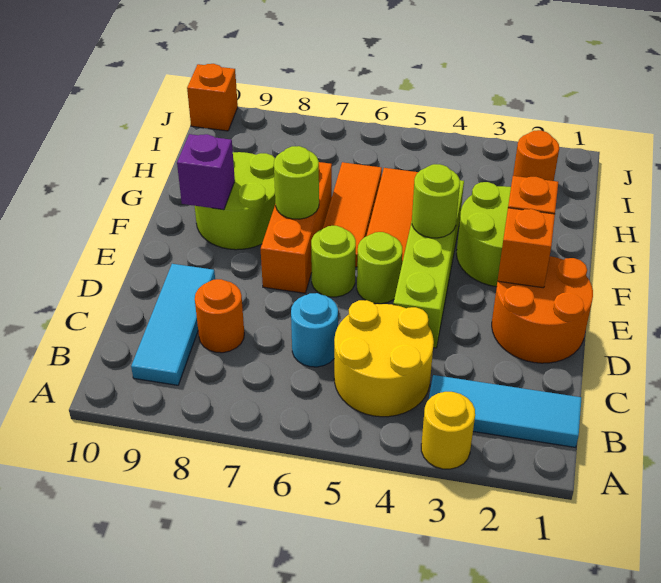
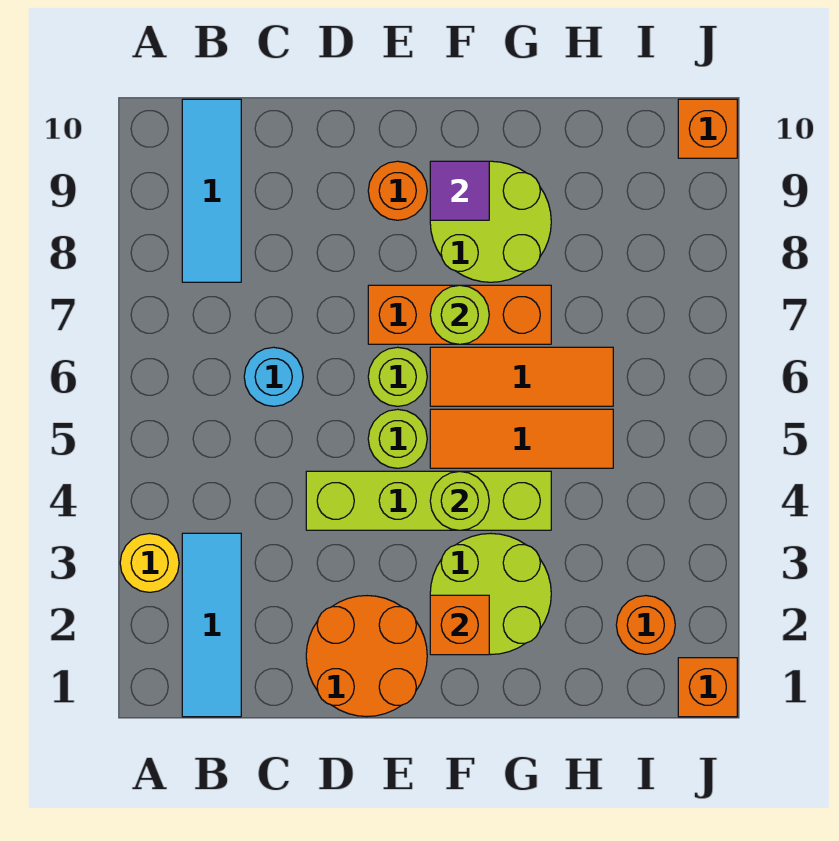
yellow 2x2 round brick [334,300,434,417] -> none
cyan 1x3 tile [131,264,215,385] -> cyan 1x3 tile turned to [182,99,241,282]
orange 1x1 round brick [195,279,244,353] -> orange 1x1 round brick moved to [368,161,427,220]
orange 1x1 brick [498,208,555,288] -> orange 1x1 brick moved to [678,658,737,717]
purple 1x1 brick [177,134,235,210] -> purple 1x1 tile [430,161,489,220]

